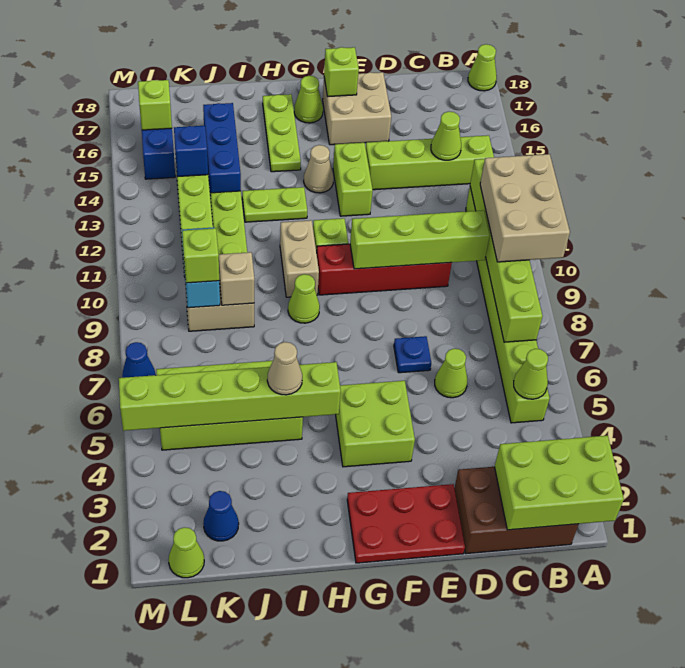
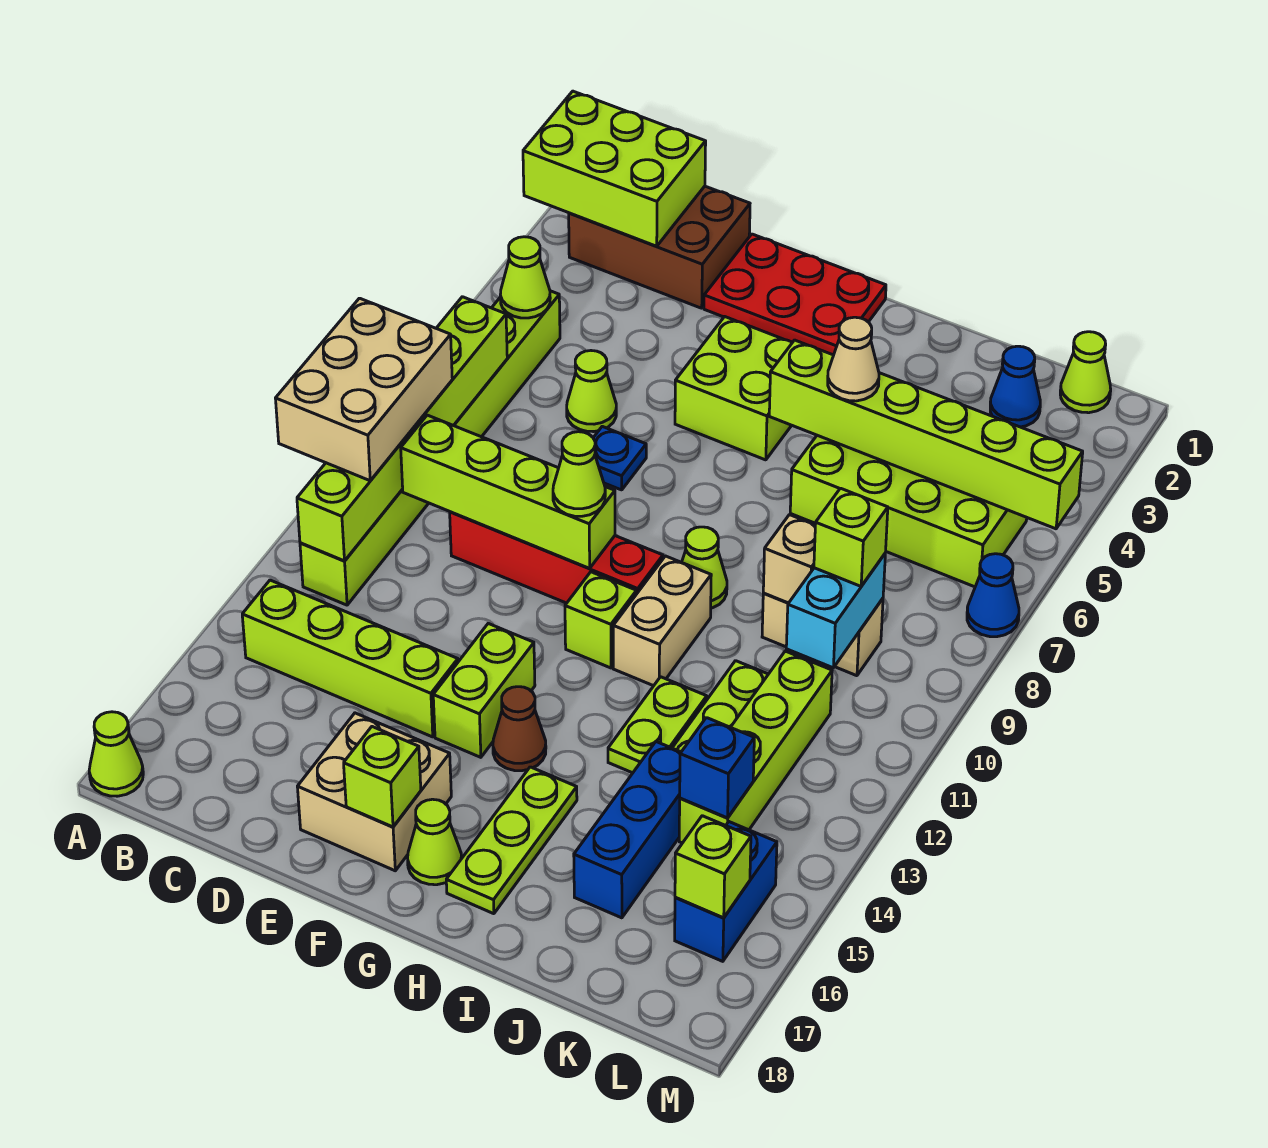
lime 1x1 cone [431,112,461,160] -> lime 1x1 cone moved to [553,432,605,516]
tan 1x1 cone [304,145,334,193] -> brown 1x1 cone [493,687,546,771]
lime 1x2 plate [242,187,307,222] -> lime 1x2 plate turned to [608,677,707,773]

